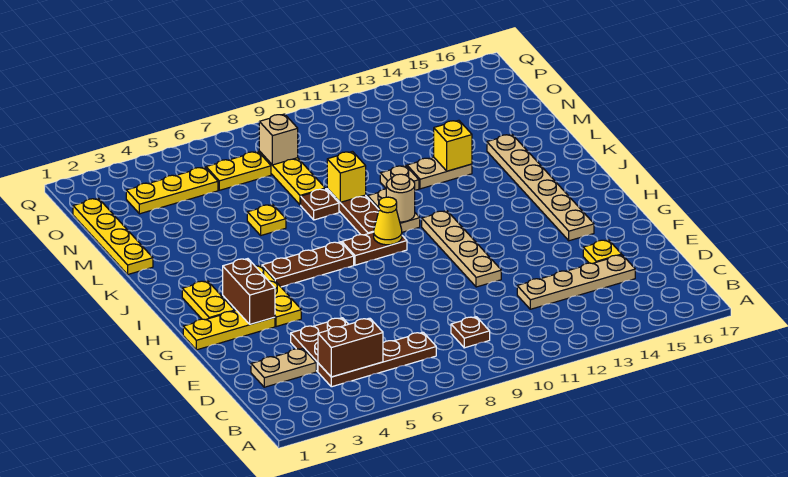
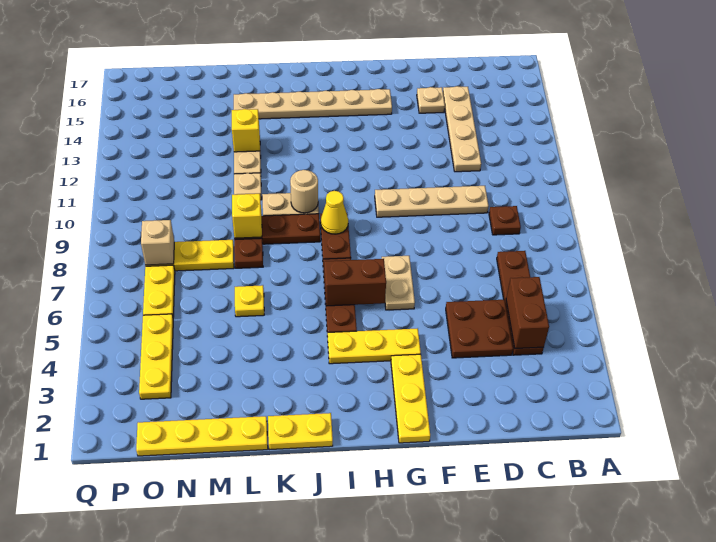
tan 1x2 plate [251,348,316,387] -> tan 1x2 plate moved to [382,256,415,310]
yellow 1x1 plate [583,240,622,263] -> tan 1x1 plate [417,87,445,113]
tan 1x4 plate [422,211,501,287] -> tan 1x4 plate moved to [375,186,489,217]
brown 1x2 brick [223,259,275,324] -> brown 1x2 brick moved to [324,259,386,306]
yellow 1x2 plate [182,281,235,320] -> yellow 1x2 plate moved to [268,413,333,450]

